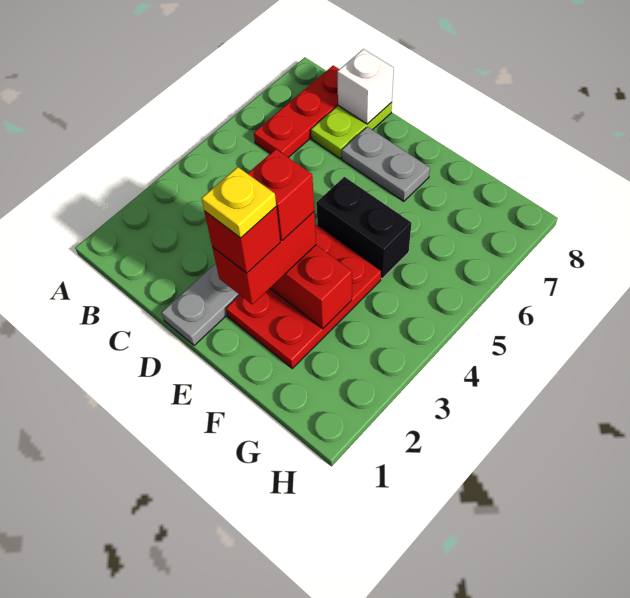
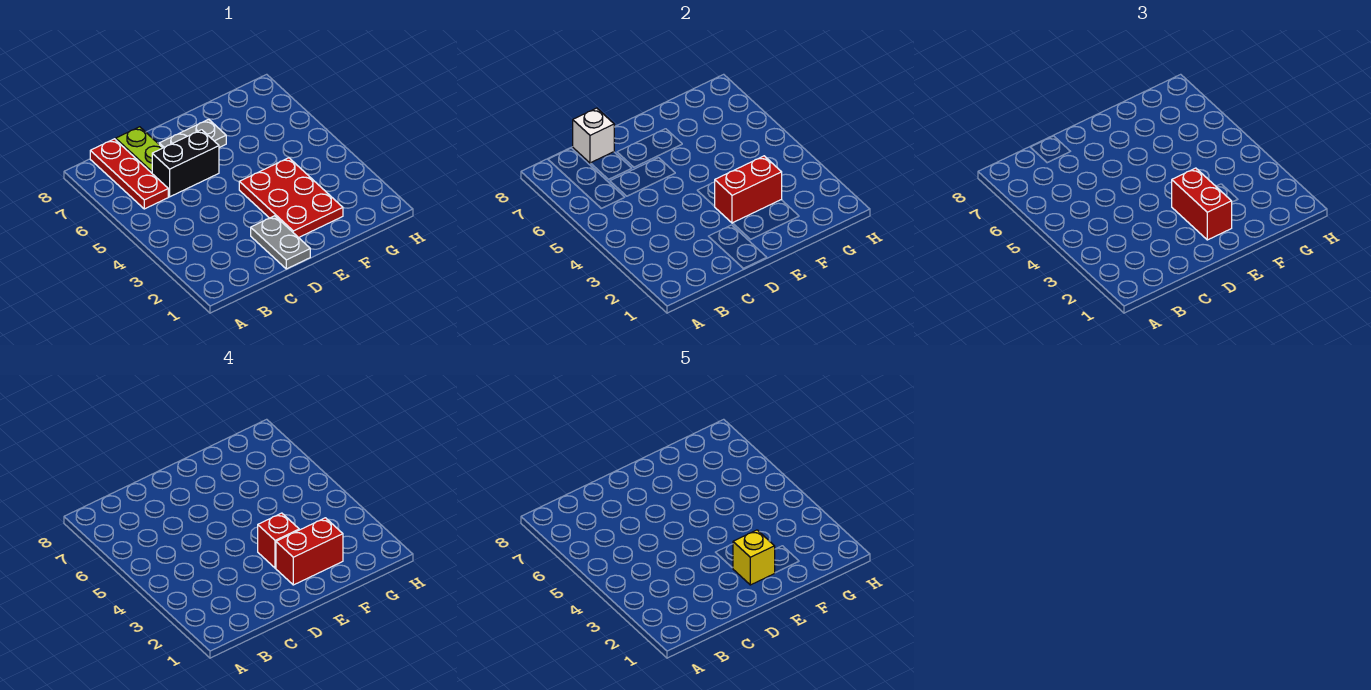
red 1x1 brick [204,207,280,273] -> red 1x2 brick [276,518,343,585]
yellow 1x1 plate [201,167,276,238] -> yellow 1x1 brick [733,530,775,585]
black 1x2 brick [316,177,411,279] -> black 1x2 brick moved to [152,130,219,197]

